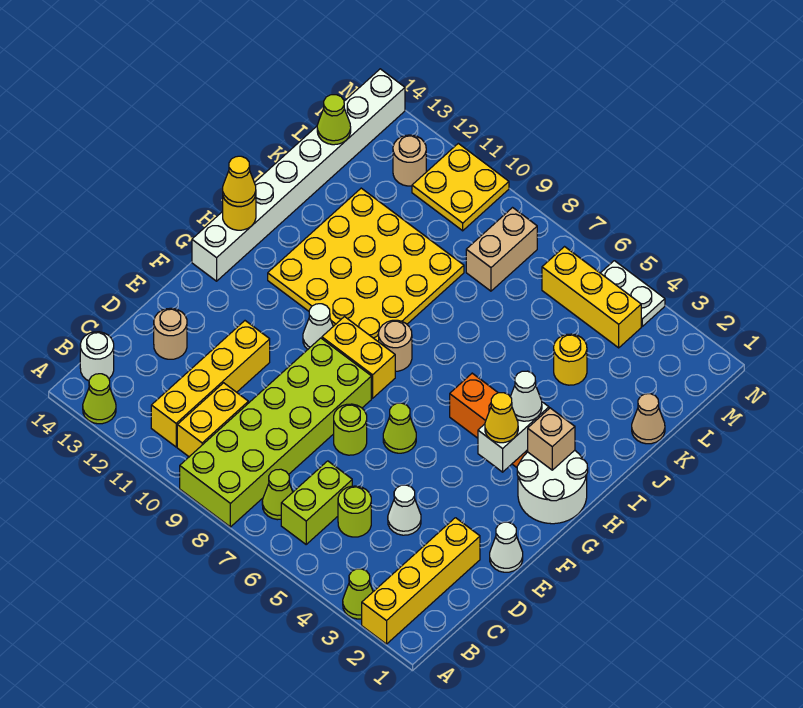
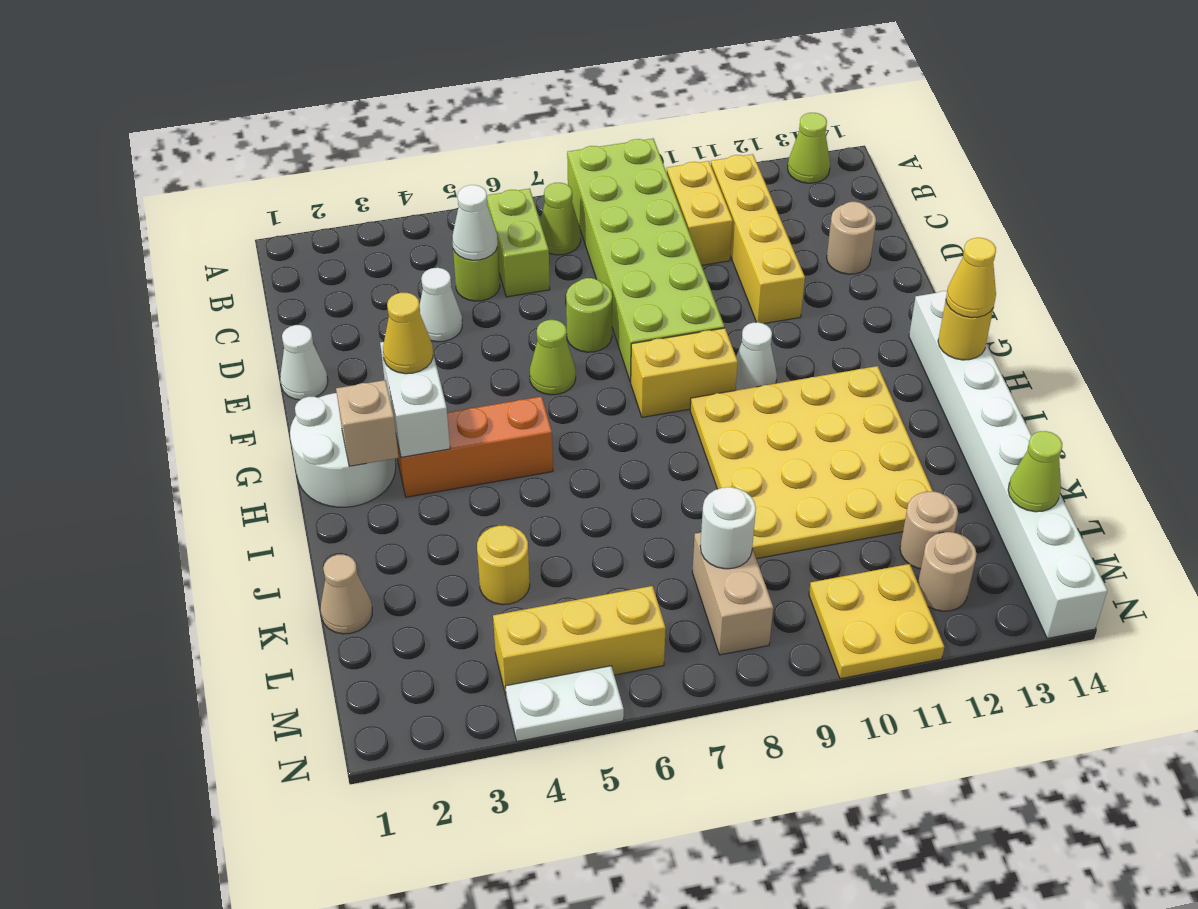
yellow 1x4 brick [362,518,480,644] -> none
lime 1x1 cone [343,569,373,619] -> none
white 1x1 round brick [80,332,114,381] -> white 1x1 round brick moved to [700,487,756,569]
white 1x1 cone [510,371,542,421] -> white 1x1 cone moved to [452,185,498,260]
tan 1x1 round brick [379,320,412,371] -> tan 1x1 round brick moved to [900,492,958,569]

